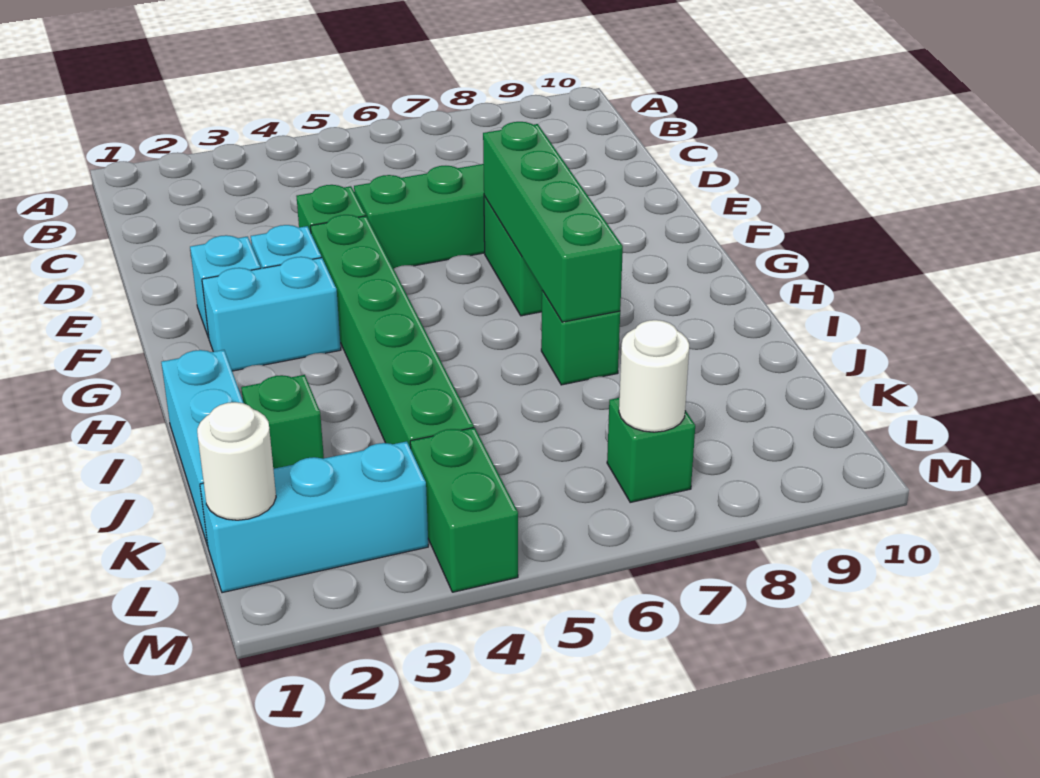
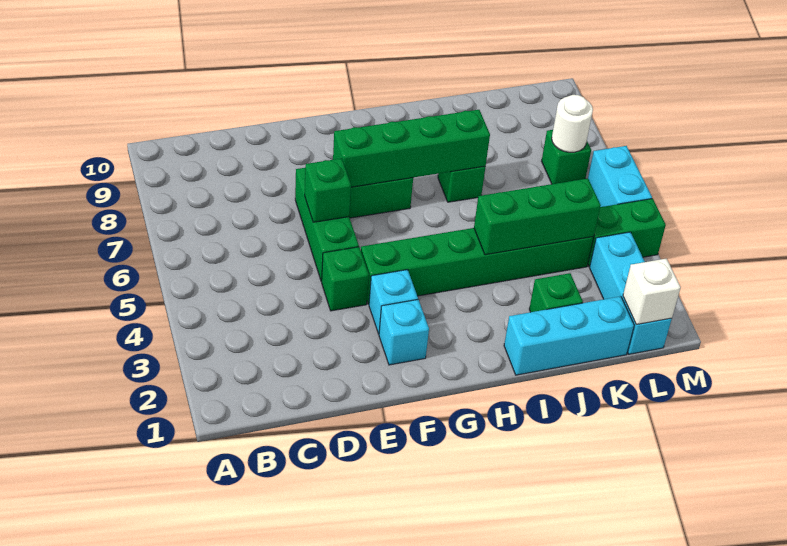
none -> green 1x1 brick [305,158,351,222]
cyan 1x2 brick [202,257,341,371] -> cyan 1x2 brick moved to [588,146,652,207]
none -> green 1x3 brick [474,179,601,255]
white 1x1 round brick [197,402,276,520] -> white 1x1 brick [623,259,681,325]

